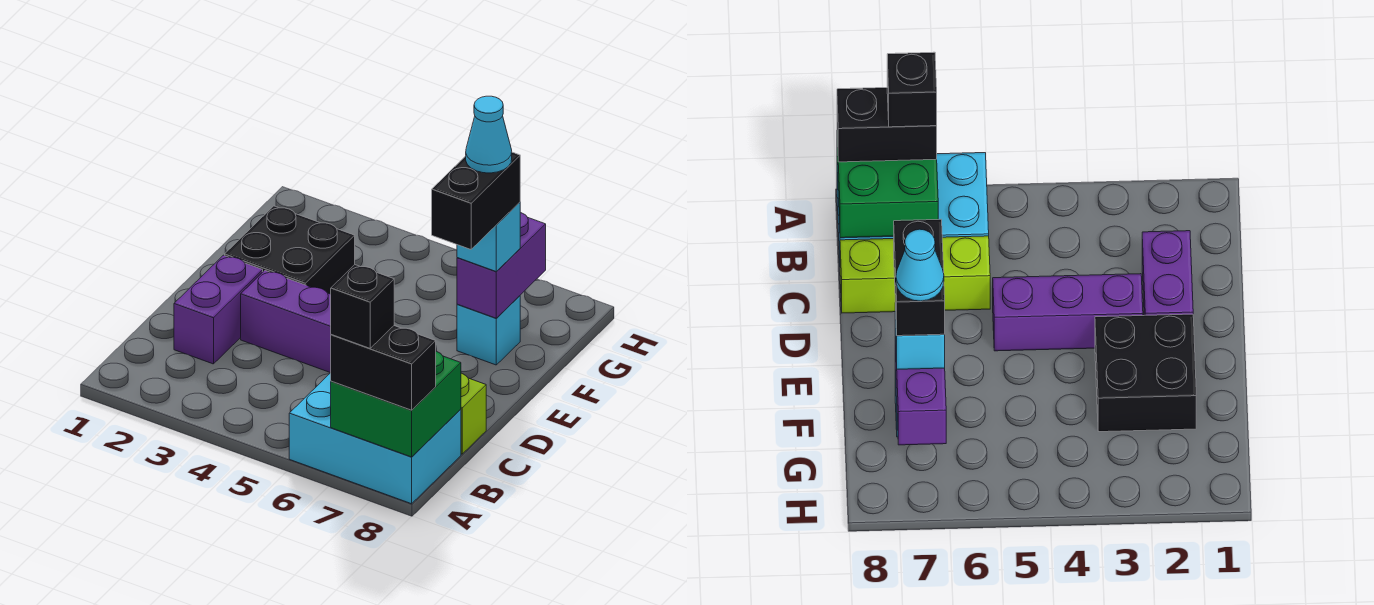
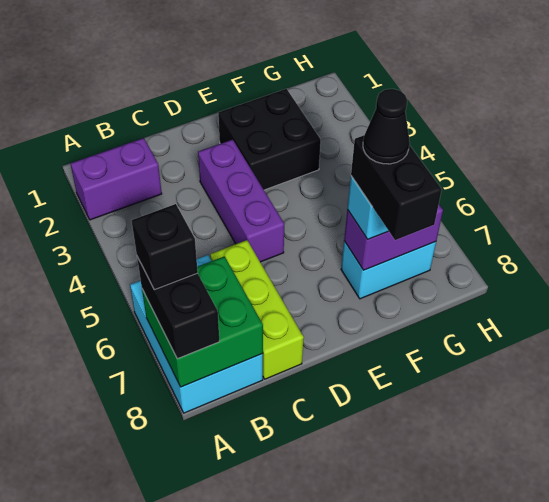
purple 1x2 brick [174,255,263,364] -> purple 1x2 brick moved to [70,138,162,220]
black 1x2 brick [432,152,520,249] -> black 1x2 brick turned to [351,135,442,240]
cyan 1x1 brick [457,296,520,365] -> cyan 1x2 brick [341,241,436,299]
cyan 1x1 cone [466,96,512,173] -> black 1x1 cone [363,89,410,164]

